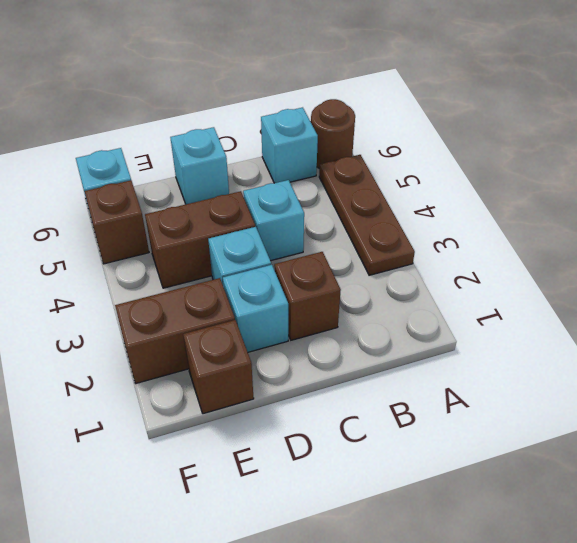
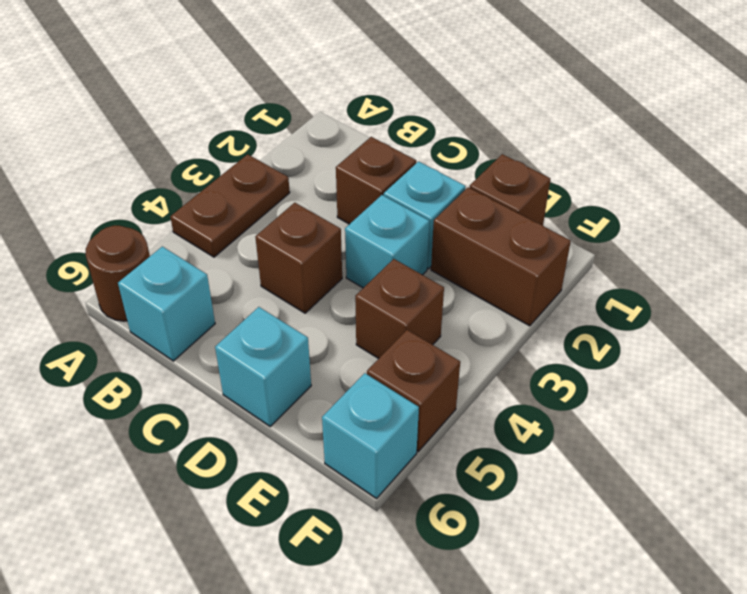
brown 1x3 plate [319,155,415,275] -> brown 1x2 plate [170,154,290,257]
cyan 1x1 brick [243,180,304,261] -> brown 1x1 brick [255,203,342,313]
brown 1x2 brick [145,191,255,288] -> brown 1x1 brick [355,259,444,359]

